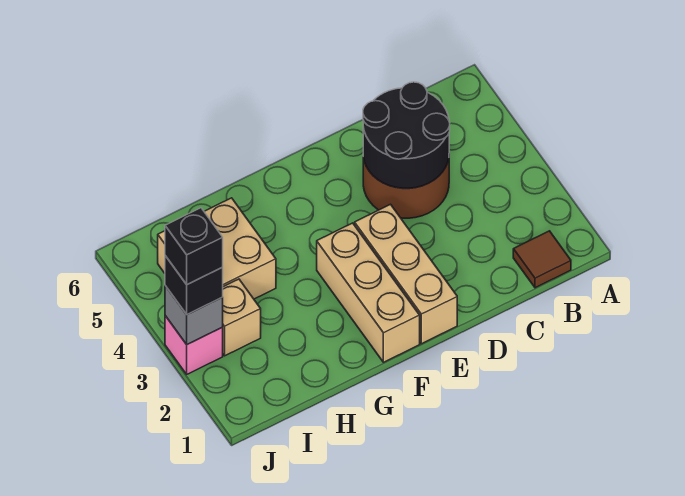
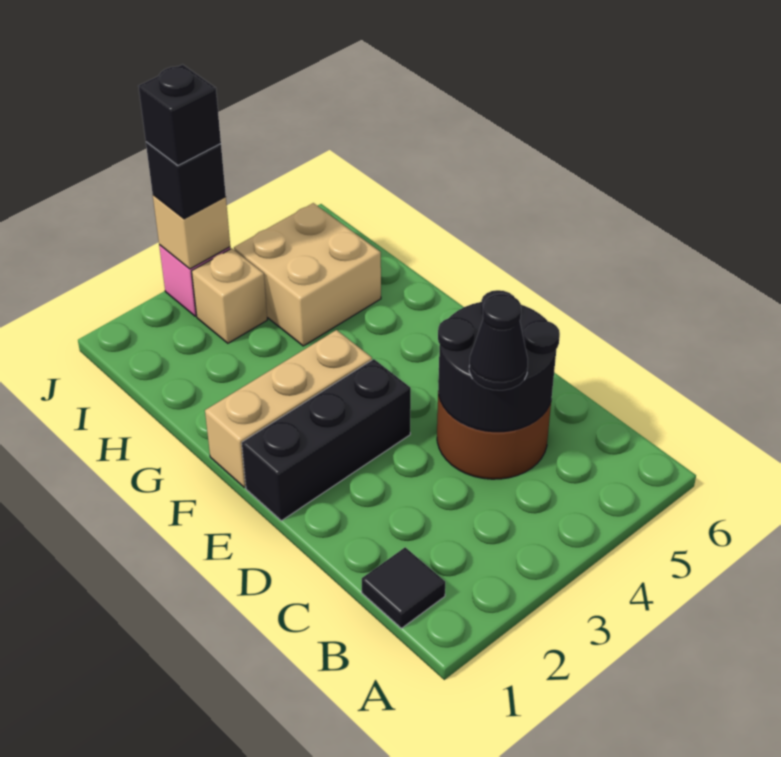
brown 1x1 tile [513,231,571,288] -> black 1x1 tile [362,547,445,628]
none -> black 1x1 cone [469,294,528,390]
tan 1x3 brick [355,204,457,344] -> black 1x3 brick [242,359,411,521]
grey 1x1 brick [165,286,223,344] -> tan 1x1 brick [153,195,230,269]

